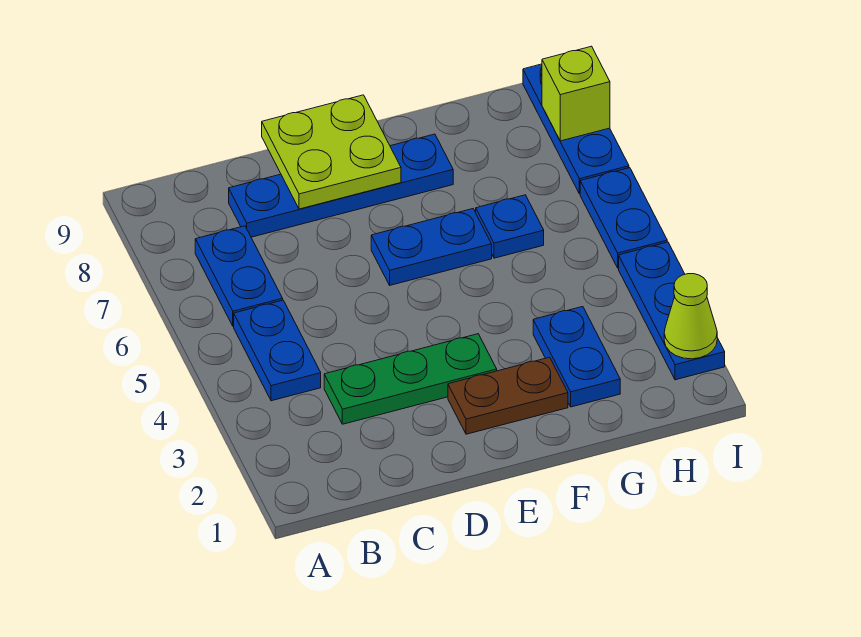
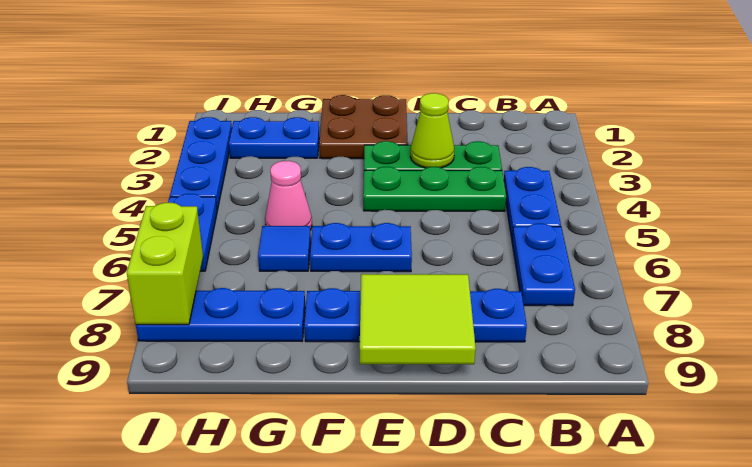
none -> green 1x3 plate [363,167,506,211]
lime 2x2 plate [262,95,401,209] -> lime 2x2 tile [360,274,476,364]
brown 1x2 plate [448,357,568,434] -> brown 2x2 plate [319,95,408,159]
blue 1x2 plate [533,307,620,407] -> blue 1x2 plate turned to [229,117,319,158]
none -> pink 1x1 cone [265,161,312,230]
blue 1x1 plate [476,195,544,258] -> blue 1x1 tile [258,226,311,271]
lime 1x1 cone [664,274,717,359] -> lime 1x1 cone moved to [410,93,454,168]
blue 1x3 plate [523,64,629,194] -> blue 1x3 plate turned to [136,288,305,341]
lime 1x1 brick [542,46,610,141] -> lime 1x2 brick [127,203,203,325]

